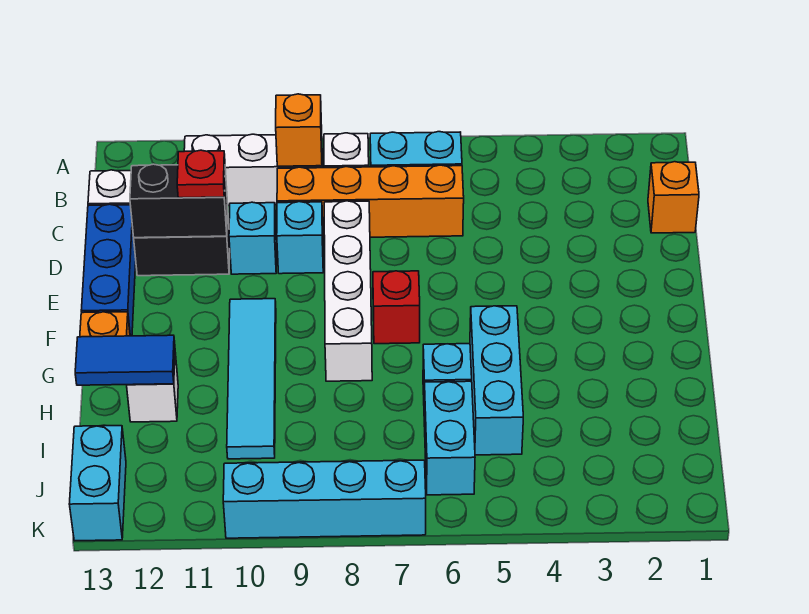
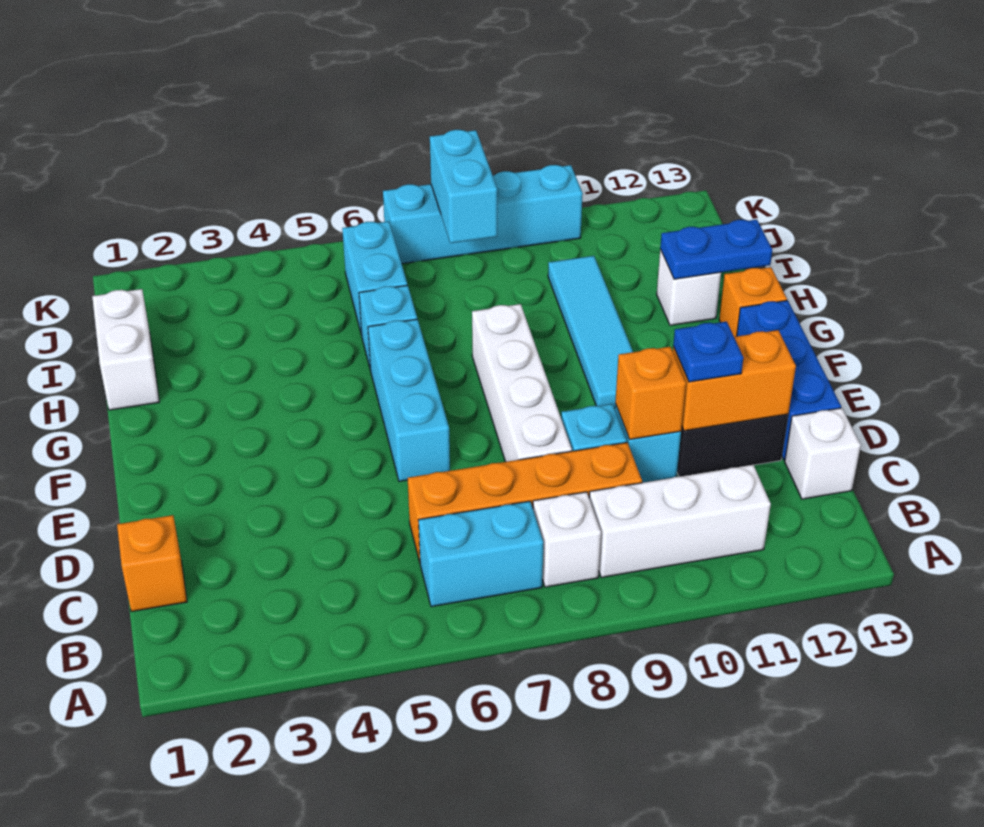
orange 1x1 brick [276,94,322,166] -> orange 1x1 brick moved to [615,347,686,439]
black 1x2 brick [130,164,228,238] -> orange 1x2 brick [673,330,796,431]
red 1x1 plate [177,150,225,198] -> blue 1x1 plate [673,322,743,382]
red 1x1 brick [373,271,420,344] -> none
cyan 1x3 brick [470,306,523,455] -> cyan 1x3 brick moved to [368,319,450,481]
none -> white 1x2 brick [92,289,159,410]
blue 1x2 tile [75,335,175,385] -> blue 1x2 plate [660,220,772,279]
cyan 1x2 brick [69,426,126,541] -> cyan 1x2 brick moved to [430,130,497,243]

